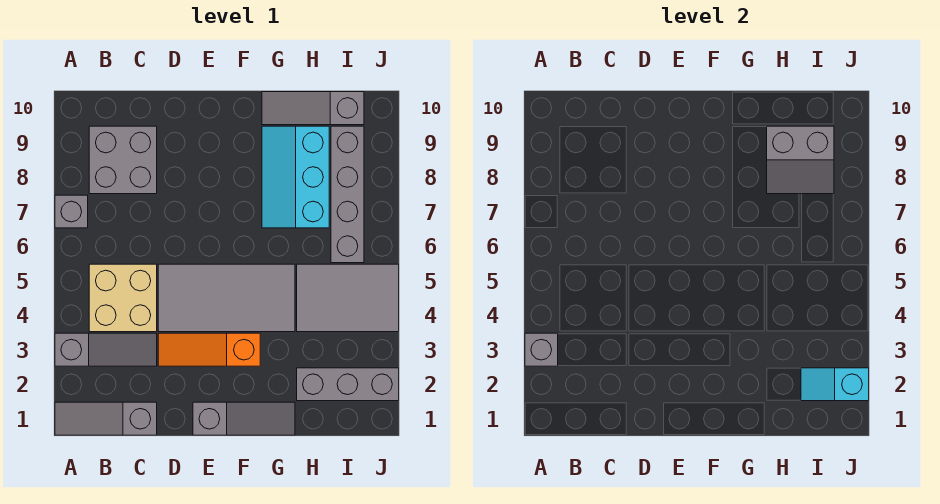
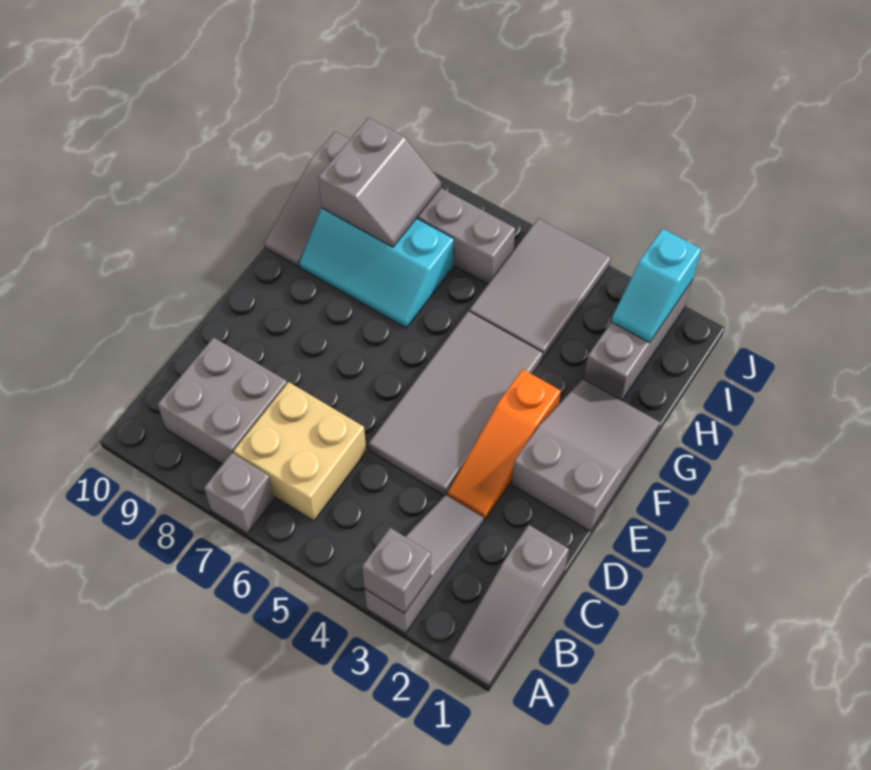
tan 2x2 brick [89,264,157,332] -> tan 2x2 brick moved to [233,382,366,521]
grey 1x3 slope [193,402,295,435] -> grey 2x3 slope [512,379,660,531]

